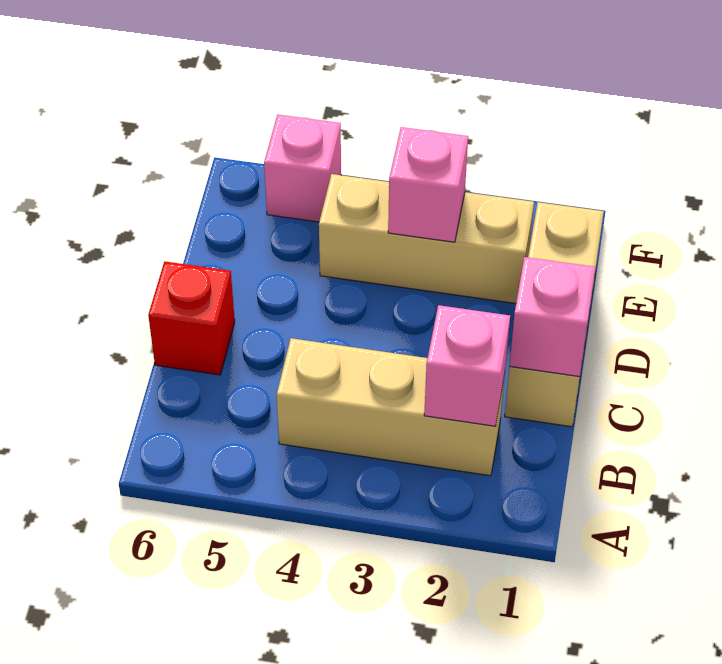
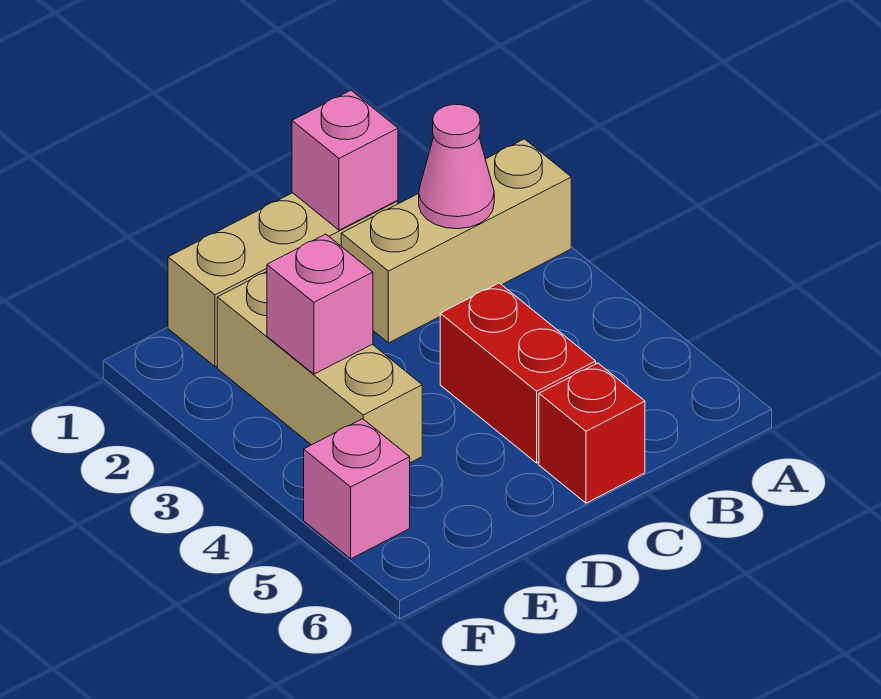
tan 1x3 brick [277,338,505,476] -> tan 1x3 brick turned to [341,139,571,343]
pink 1x1 brick [424,305,510,426] -> pink 1x1 cone [419,104,494,229]
none -> red 1x2 brick [440,283,596,463]

